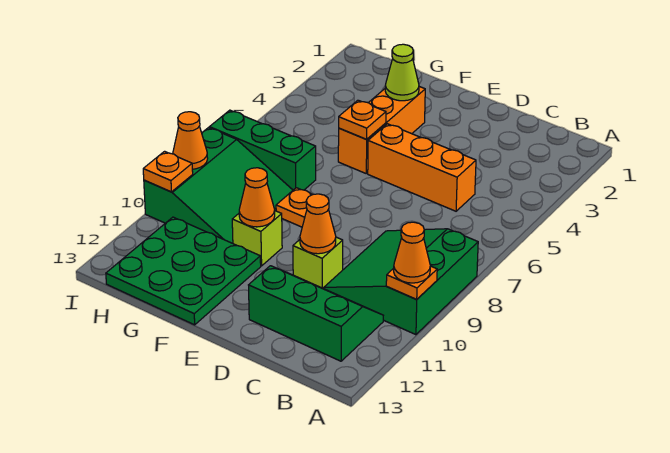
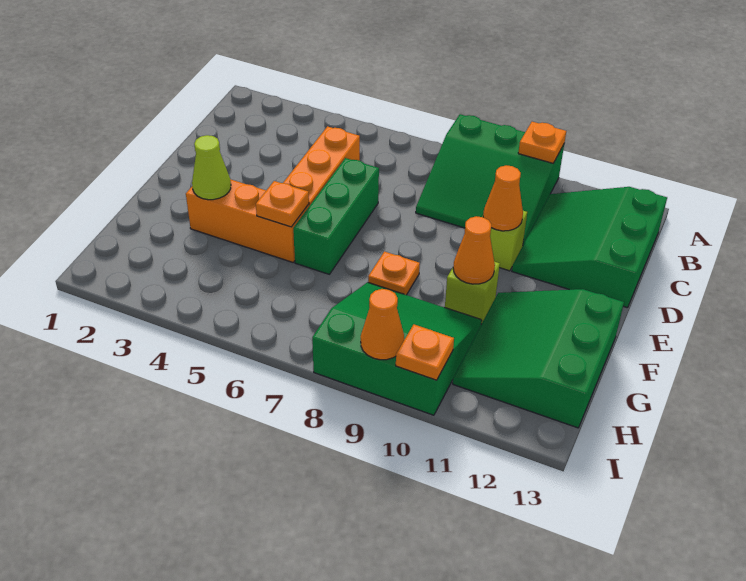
orange 1x1 cone [394,222,430,283] -> none
green 2x3 slope [249,266,383,361] -> green 3x3 slope [512,187,667,308]
green 3x3 plate [106,217,261,325] -> green 3x3 slope [453,289,624,428]
green 1x3 brick [210,110,316,190] -> green 1x3 brick moved to [293,158,379,274]

